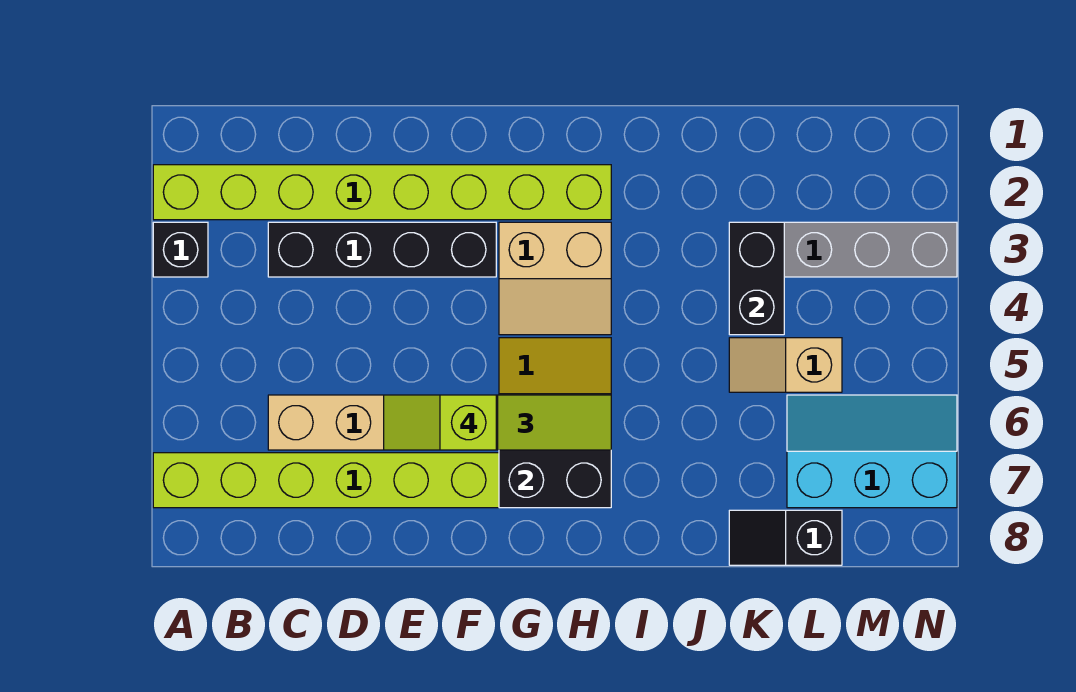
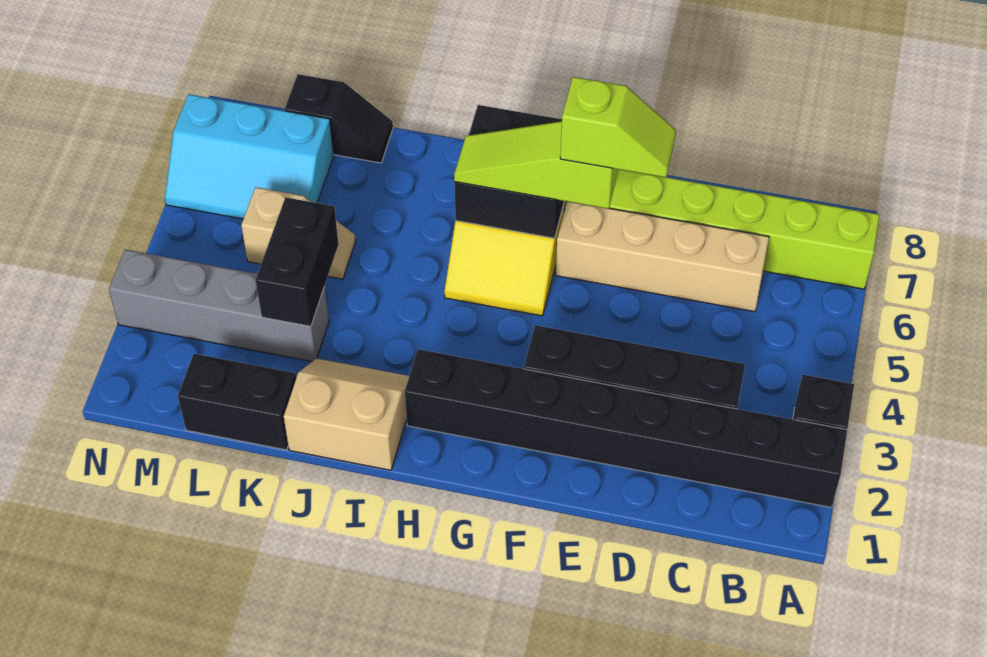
lime 1x8 brick [153,165,611,220] -> black 1x8 brick [405,349,847,507]
tan 2x2 slope [499,222,611,335] -> tan 2x2 slope moved to [284,358,409,470]
none -> black 1x2 brick [178,354,296,450]

